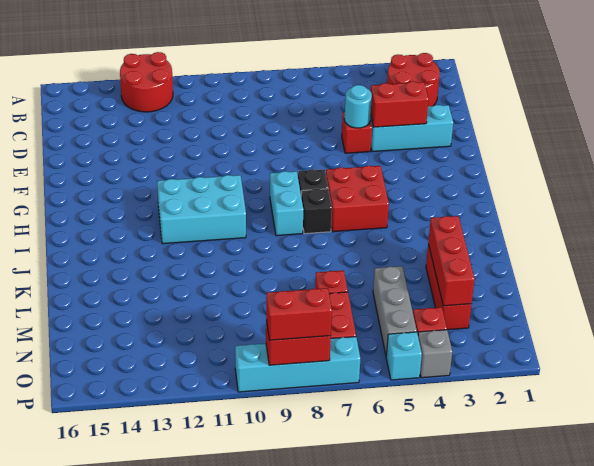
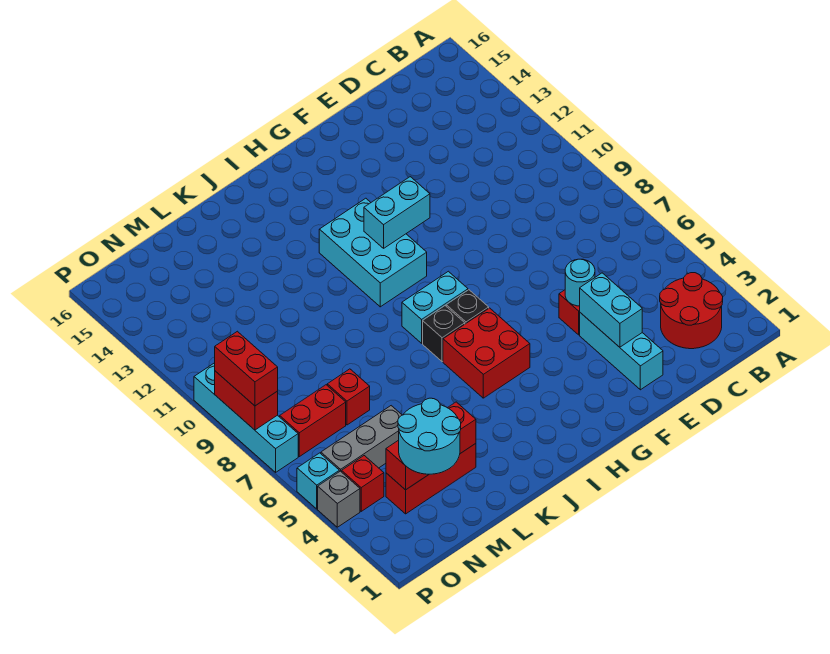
red 2x2 round brick [120,52,173,112] -> none
red 1x2 brick [371,81,429,127] -> cyan 1x2 brick [580,273,642,347]
none -> cyan 1x2 brick [364,177,430,248]
none -> cyan 2x2 round brick [398,398,461,474]

